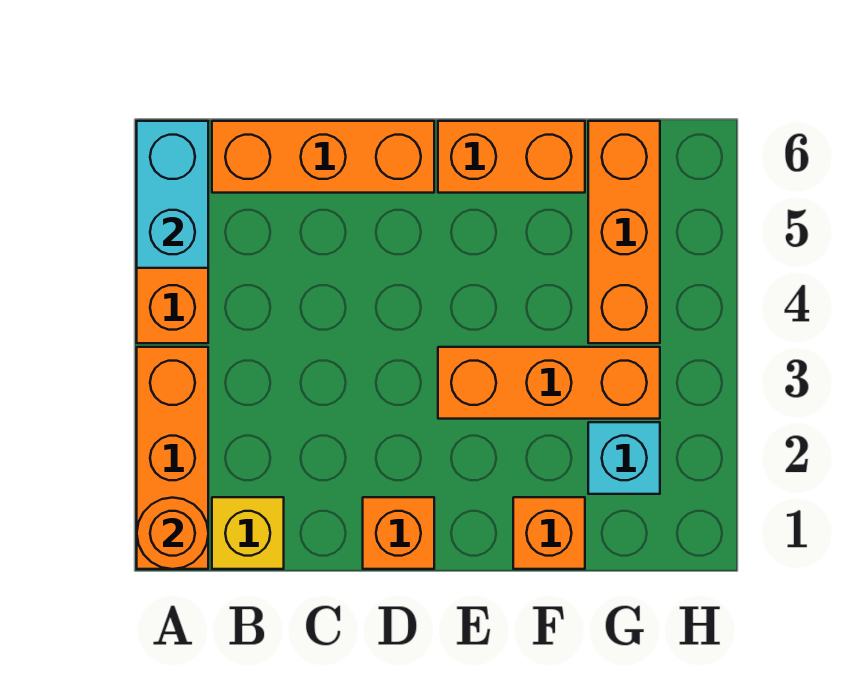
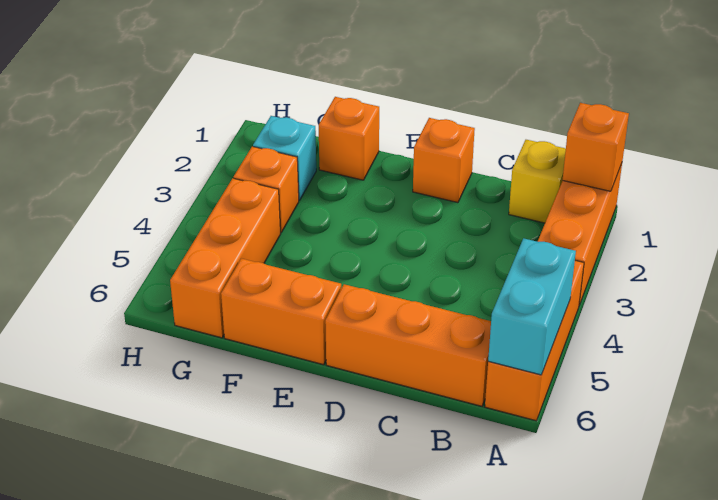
orange 1x1 round brick [137,498,208,569] -> orange 1x1 brick [563,103,629,191]
orange 1x3 brick [438,347,660,419] -> orange 1x1 brick [234,146,299,233]

